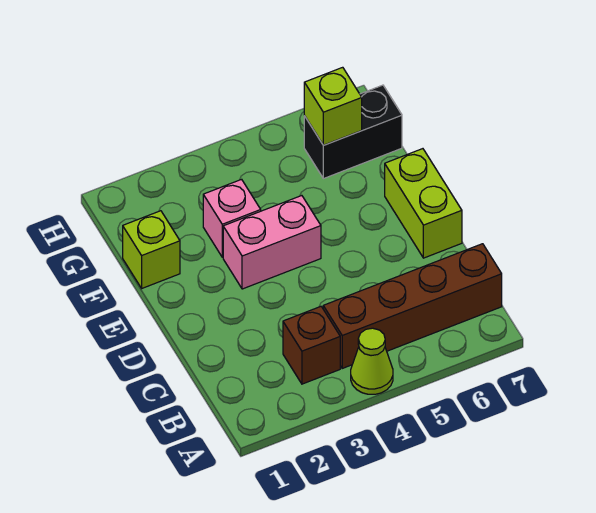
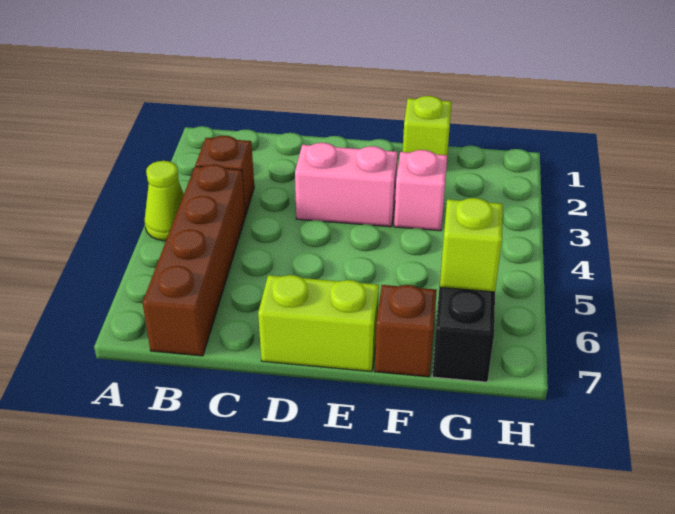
pink 1x2 brick [223,196,321,289] -> pink 1x2 brick turned to [295,143,398,227]
none -> brown 1x1 brick [375,285,437,377]

